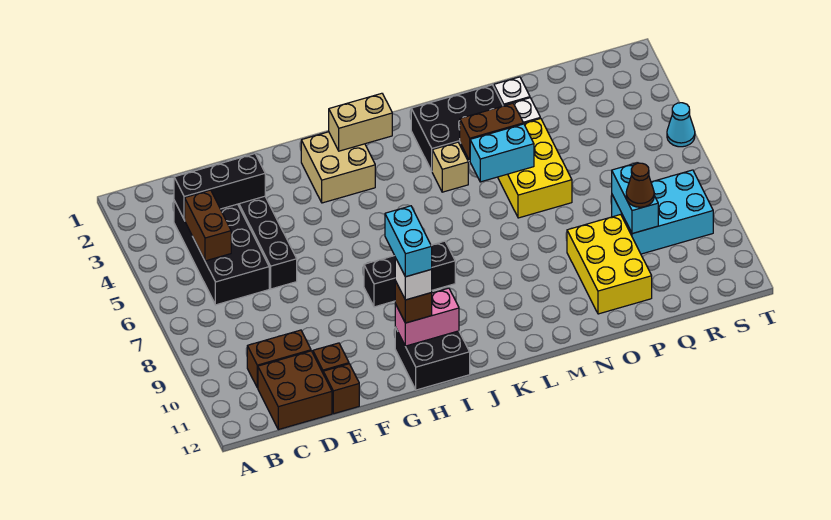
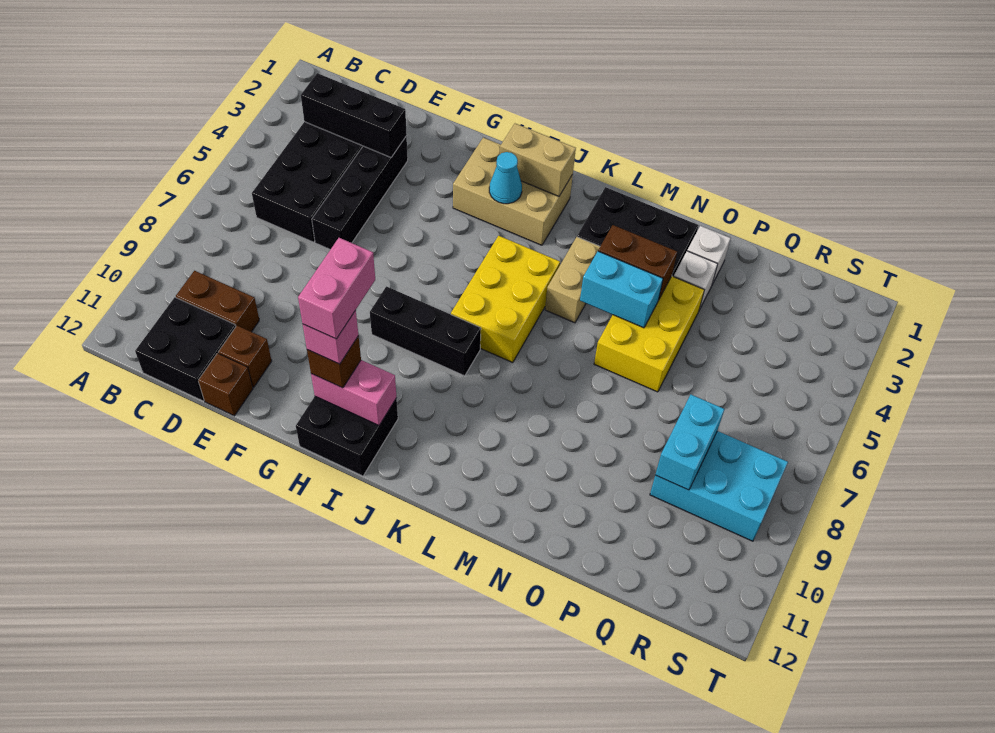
brown 1x2 brick [185,190,231,261] -> none
brown 2x2 brick [258,351,332,430] -> black 2x2 brick [135,297,236,401]
tan 2x2 brick [301,132,375,203] -> tan 2x3 brick [453,137,573,245]
cyan 1x2 brick [385,206,432,277] -> pink 1x2 brick [298,238,375,339]
white 1x1 brick [395,258,432,300] -> pink 1x1 brick [303,310,358,364]
tan 1x1 brick [432,142,468,192] -> tan 1x2 brick [545,237,600,323]
yellow 2x3 brick [567,214,652,314] -> yellow 2x3 brick moved to [451,236,560,363]
brown 1x1 cone [626,163,654,207] -> none
cyan 1x1 cone [667,103,695,147] -> cyan 1x1 cone moved to [489,152,522,204]

